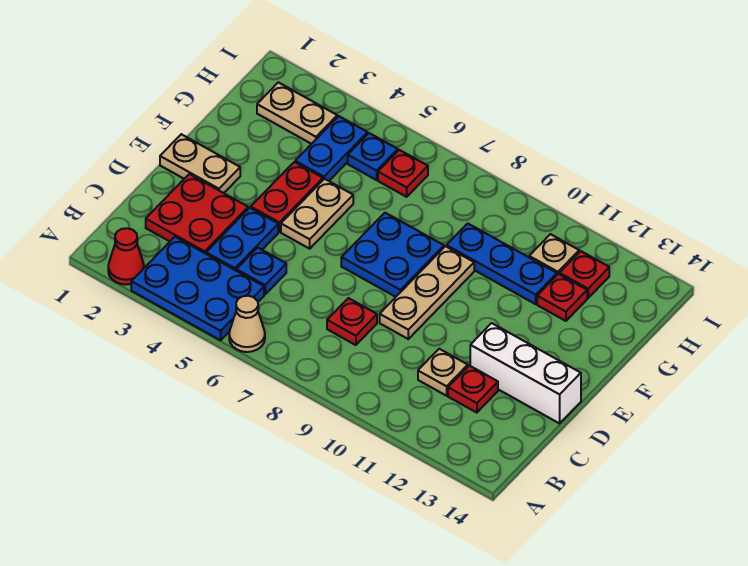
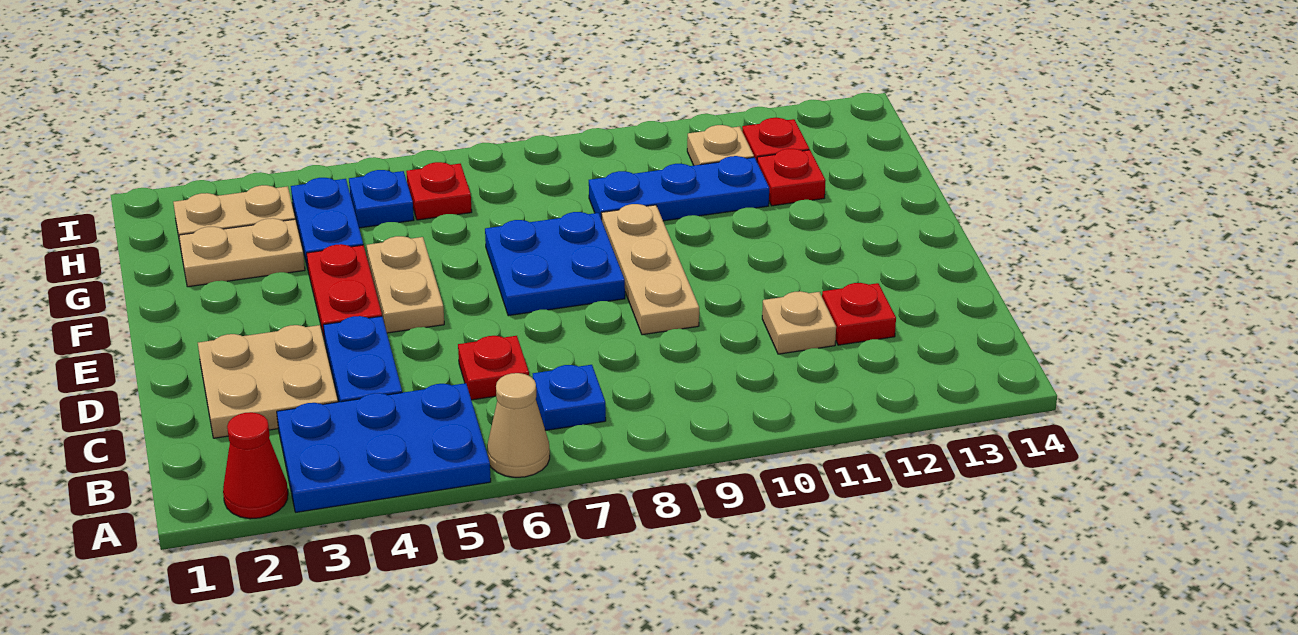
red 2x2 plate [146,174,248,254] -> tan 2x2 plate [198,325,338,438]
blue 1x1 plate [236,248,286,294] -> blue 1x1 plate moved to [533,365,606,431]
red 1x1 plate [327,298,377,345] -> red 1x1 plate moved to [458,336,529,400]
white 1x3 brick [470,323,581,423] -> none
tan 1x2 plate [160,134,240,193] -> tan 1x2 plate moved to [179,218,305,287]

